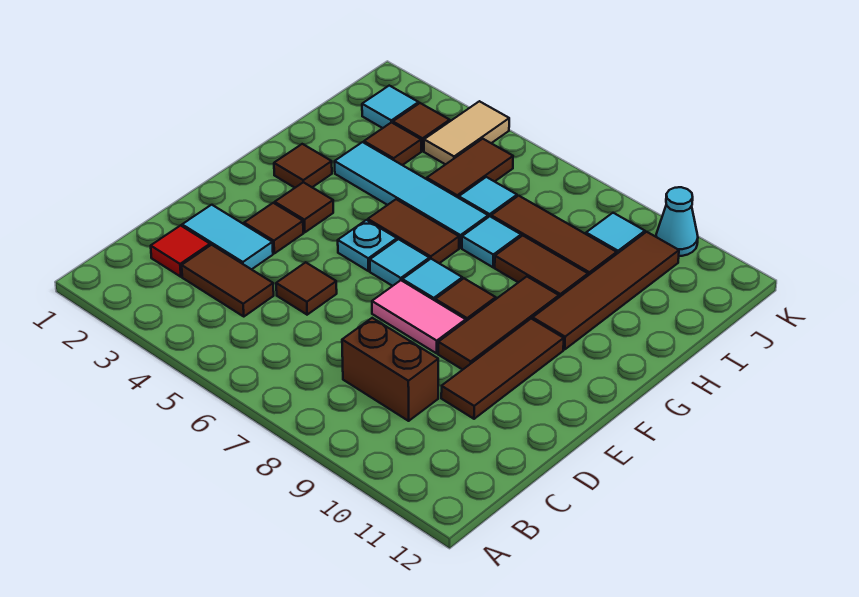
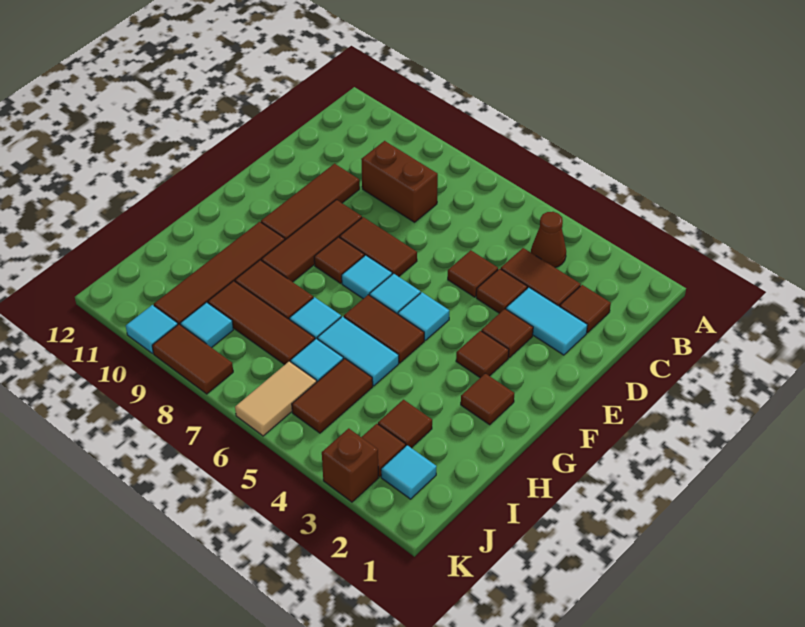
none -> brown 1x1 cone [531,212,566,267]
red 1x1 tile [151,226,210,277] -> brown 1x1 tile [560,285,611,333]
none -> brown 1x1 tile [476,269,527,313]
pink 1x2 tile [372,280,466,353] -> brown 1x2 tile [340,217,417,277]
cyan 1x1 plate [338,220,397,271] -> cyan 1x1 tile [398,292,449,340]
cyan 1x4 tile [335,142,488,248] -> cyan 1x2 tile [318,317,399,386]
tan 1x2 tile [424,101,509,164] -> tan 1x2 tile moved to [235,361,317,436]
none -> brown 1x1 brick [322,428,378,502]
none -> brown 1x2 tile [152,324,233,394]
cyan 1x1 cone [656,187,698,256] -> cyan 1x1 tile [126,305,178,354]

